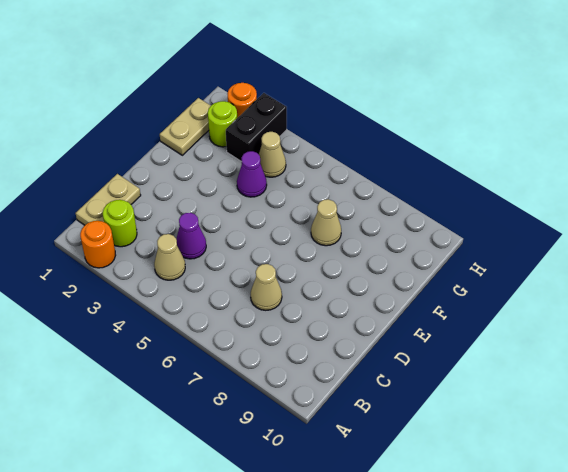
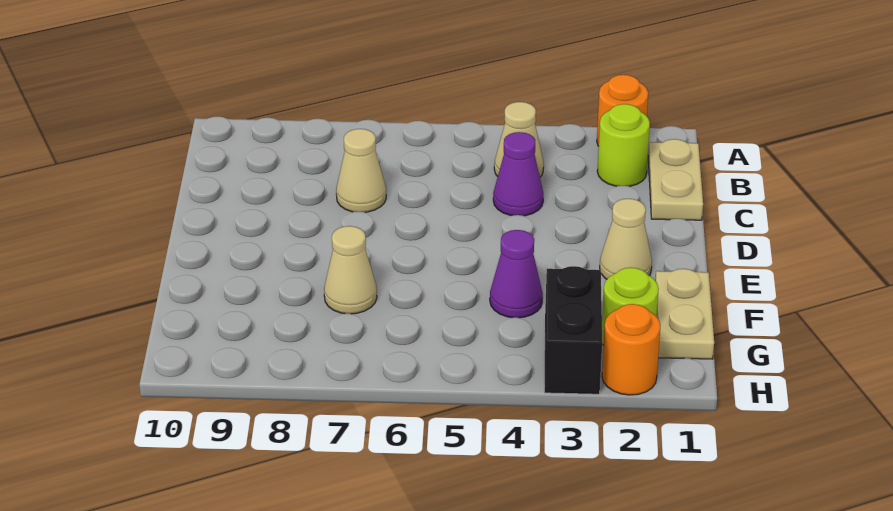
tan 1x1 cone [259,132,286,177] -> tan 1x1 cone moved to [600,199,652,279]

